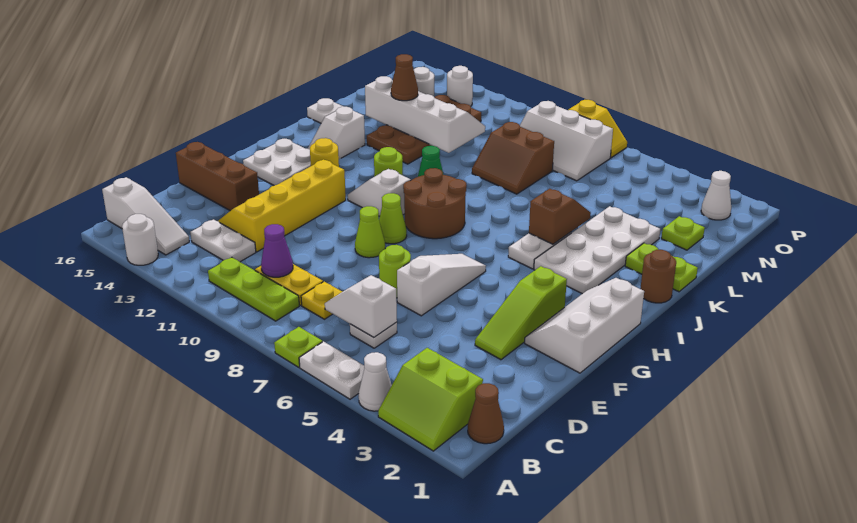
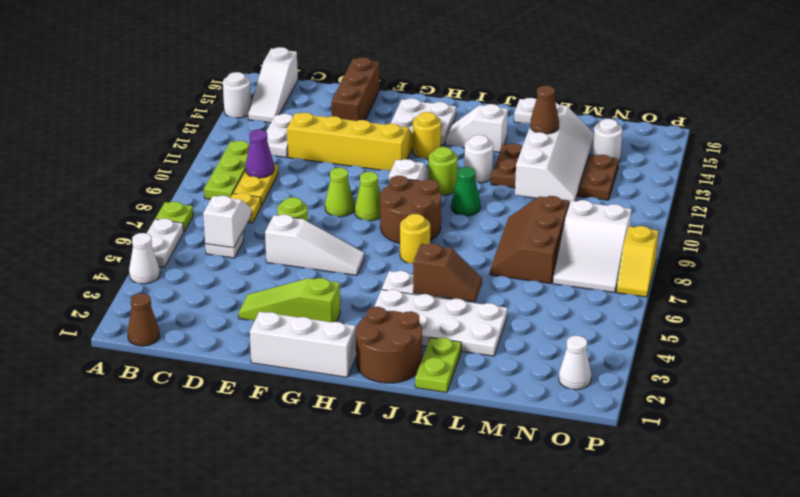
lime 2x2 slope [378,348,483,451] -> none
none -> yellow 1x1 round brick [400,214,430,264]
brown 1x1 round brick [640,250,676,303] -> brown 2x2 round brick [356,307,422,383]
brown 2x2 slope [472,122,554,194] -> brown 2x3 slope [490,196,569,284]
lime 1x1 plate [661,216,705,250] -> none
white 2x3 slope [520,101,613,181] -> white 2x3 slope turned to [553,200,632,293]
white 1x1 round brick [447,66,473,106] -> white 1x1 round brick moved to [464,135,493,183]

